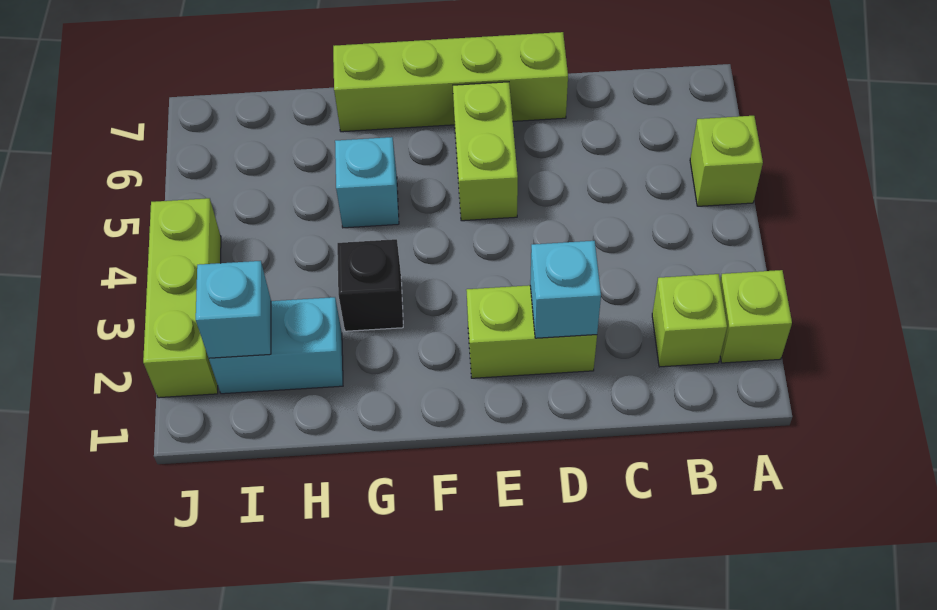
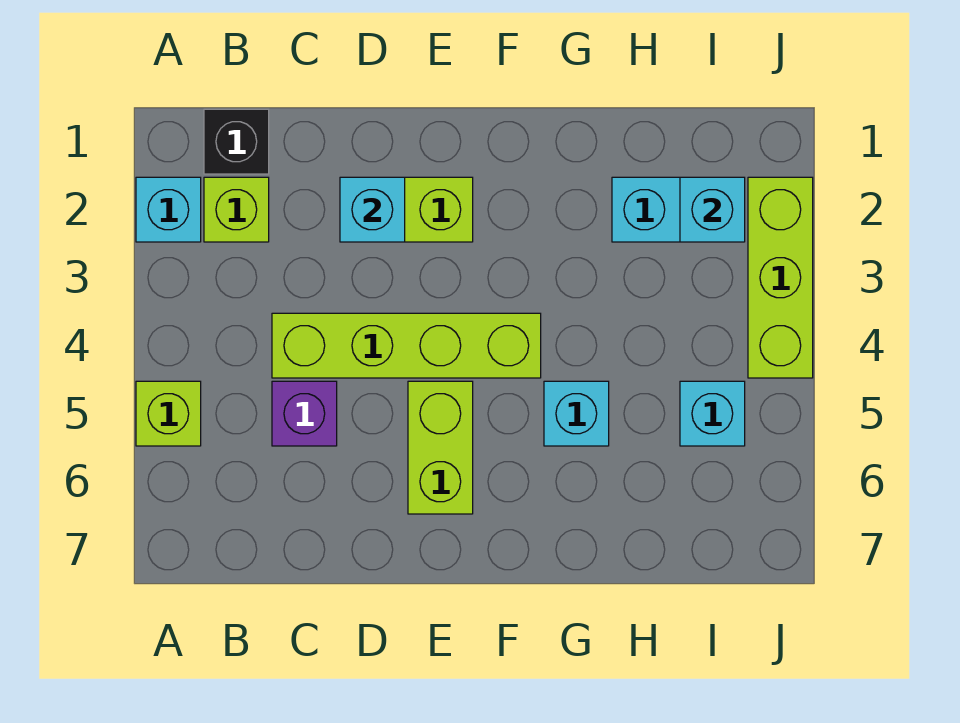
lime 1x1 brick [720,270,792,363] -> cyan 1x1 brick [136,177,201,242]
none -> purple 1x1 brick [272,381,337,446]
lime 1x4 brick [333,32,568,132] -> lime 1x4 brick moved to [272,313,541,378]
black 1x1 brick [337,239,403,331] -> black 1x1 brick moved to [204,109,269,174]
none -> cyan 1x1 brick [680,381,745,446]

